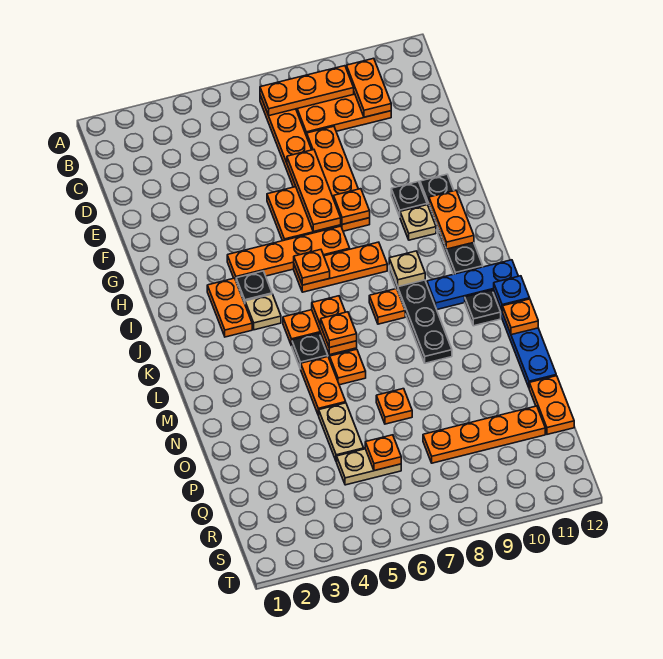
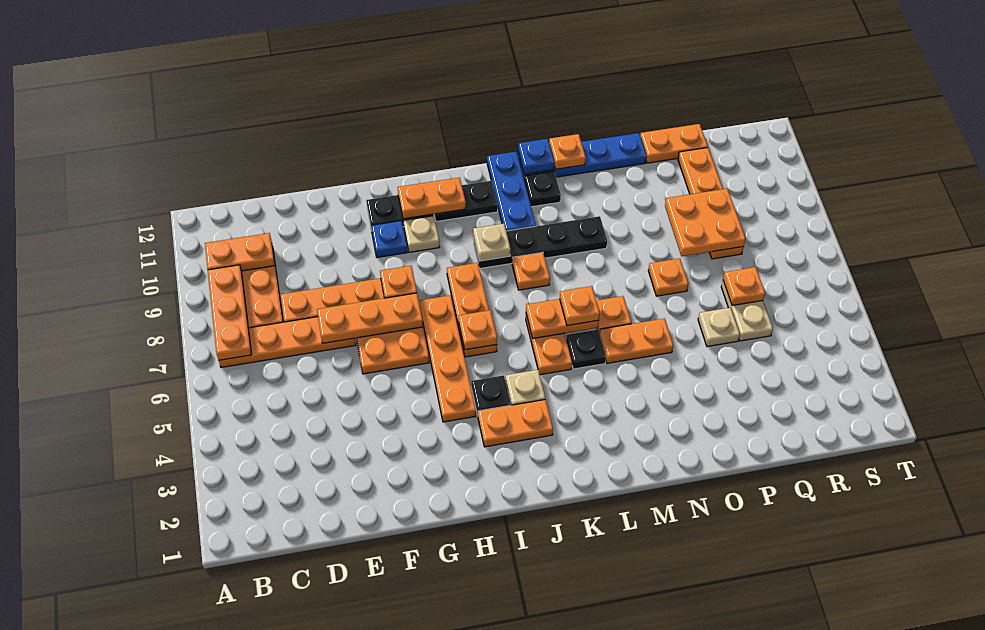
black 1x1 plate [391,182,427,216] -> blue 1x1 plate [371,221,407,257]
tan 1x2 plate [319,403,364,462] -> tan 1x1 plate [698,308,740,347]
none -> orange 2x2 plate [665,189,746,256]

